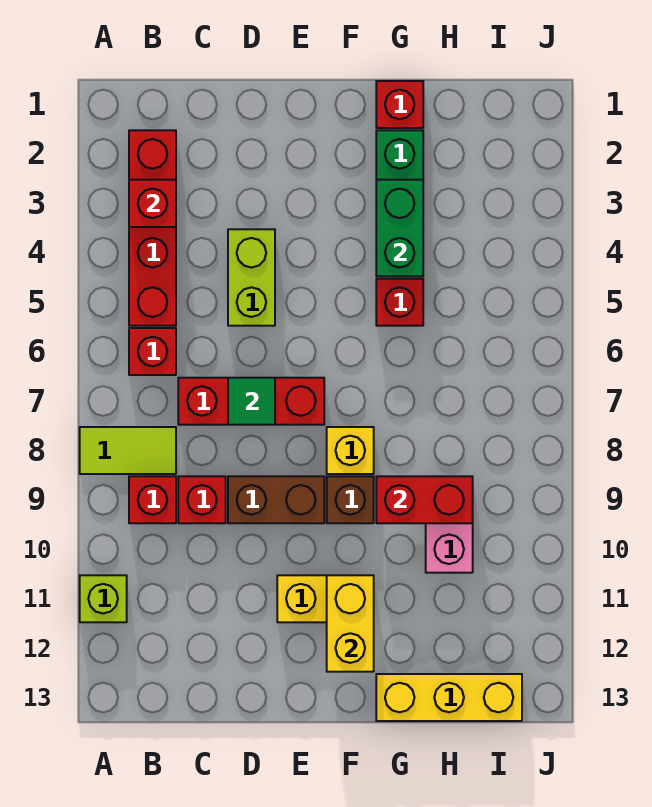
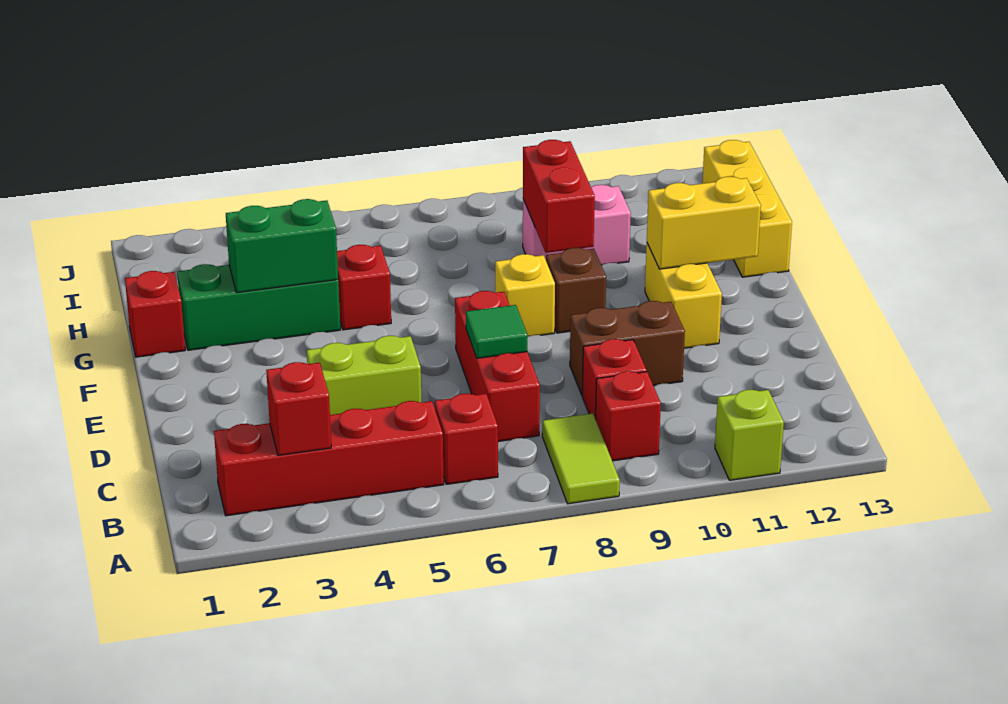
brown 1x2 brick [228,476,324,523] -> brown 1x2 brick turned to [570,301,685,395]

